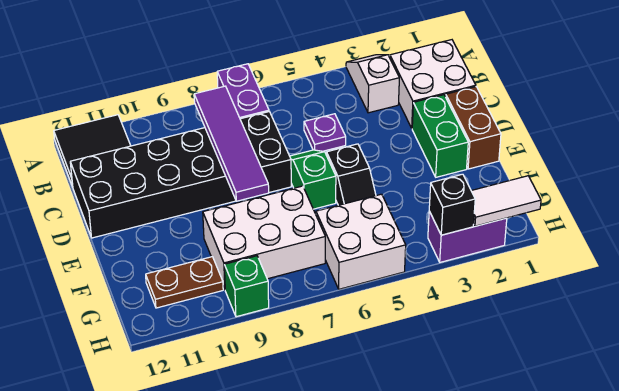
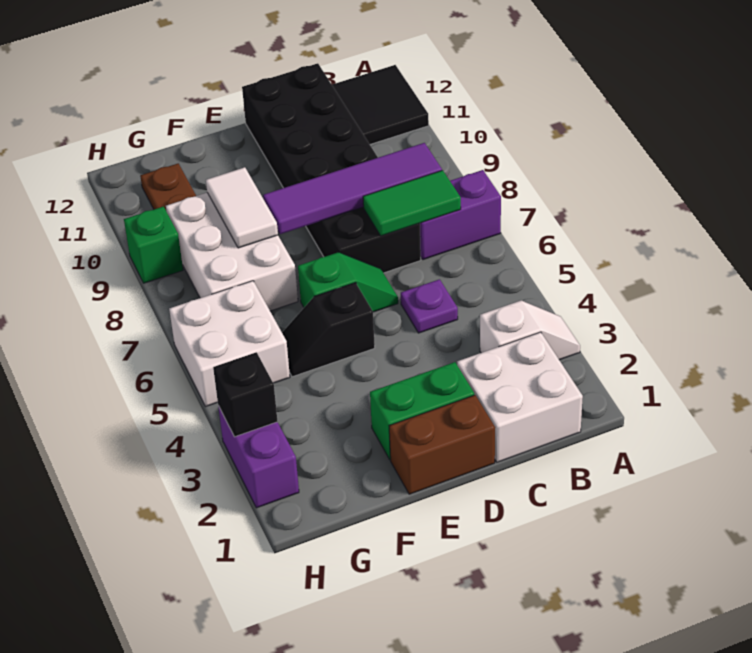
none -> green 1x2 tile [363,170,461,236]
white 1x2 tile [472,176,541,226] -> white 1x2 tile moved to [206,167,278,248]

